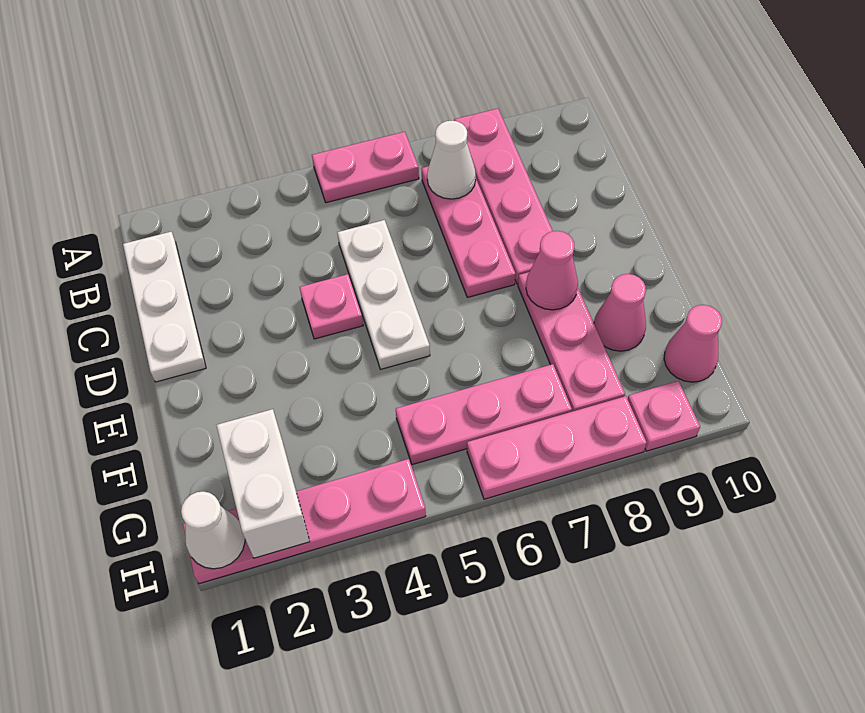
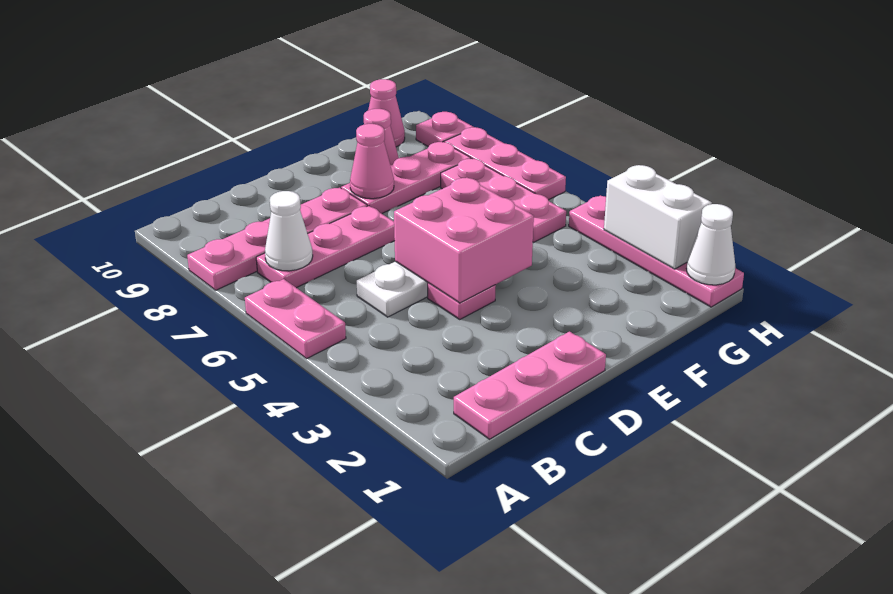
white 1x3 plate [123,232,206,382] -> pink 1x3 plate [454,332,606,439]
none -> pink 2x2 brick [394,178,534,303]
white 1x2 brick [217,409,310,558] -> white 1x2 brick turned to [604,165,712,269]

